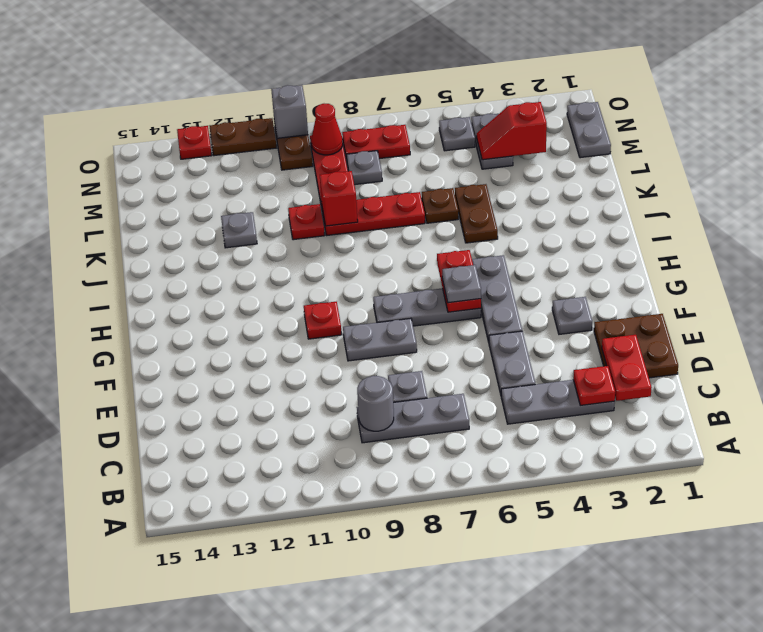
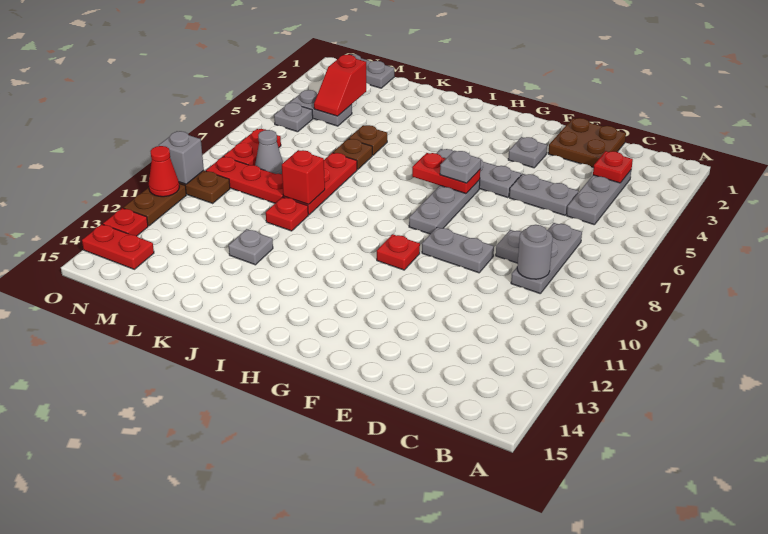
red 1x2 plate [602,335,652,401] -> red 1x2 plate moved to [82,224,154,269]
grey 1x2 plate [343,318,417,361] -> grey 1x2 plate turned to [422,227,494,273]
brown 1x2 plate [455,184,498,243] -> brown 1x1 plate [349,125,387,155]
grey 1x1 plate [347,151,382,185] -> grey 1x1 cone [255,130,283,174]
red 1x1 cone [311,104,343,155] -> red 1x1 cone moved to [149,146,179,197]

